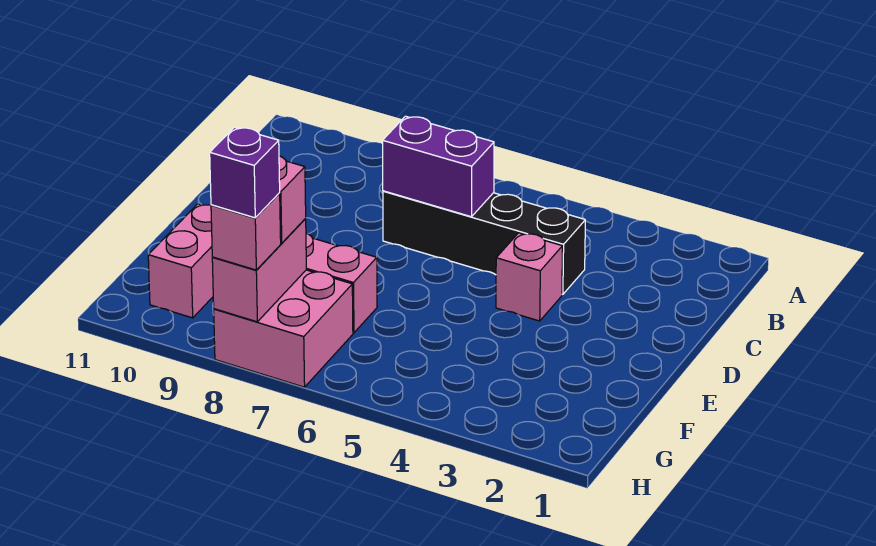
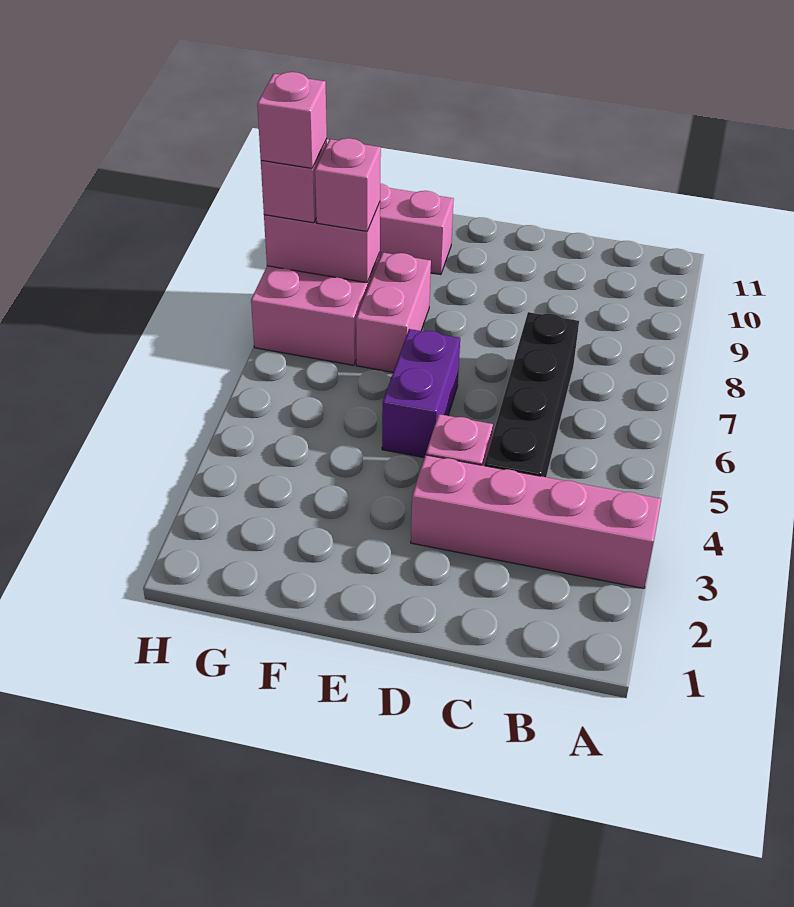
none -> pink 1x4 brick [411,455,661,588]
purple 1x2 brick [383,116,494,217] -> purple 1x2 brick moved to [382,329,460,457]
purple 1x1 brick [210,127,280,218] -> pink 1x1 brick [257,72,327,168]

